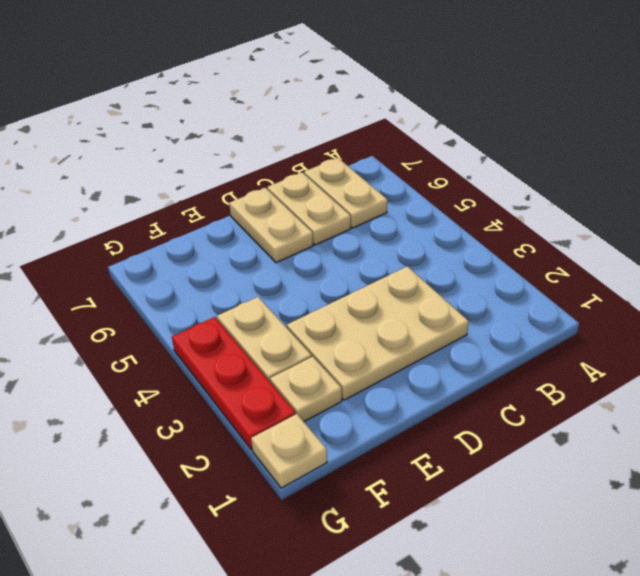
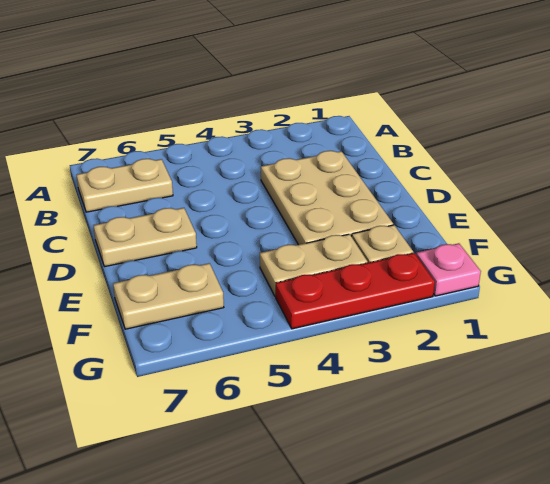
tan 1x2 plate [267,173,351,245] -> tan 1x2 plate moved to [113,263,224,329]
tan 1x1 plate [251,414,327,488] -> pink 1x1 plate [416,243,481,296]

